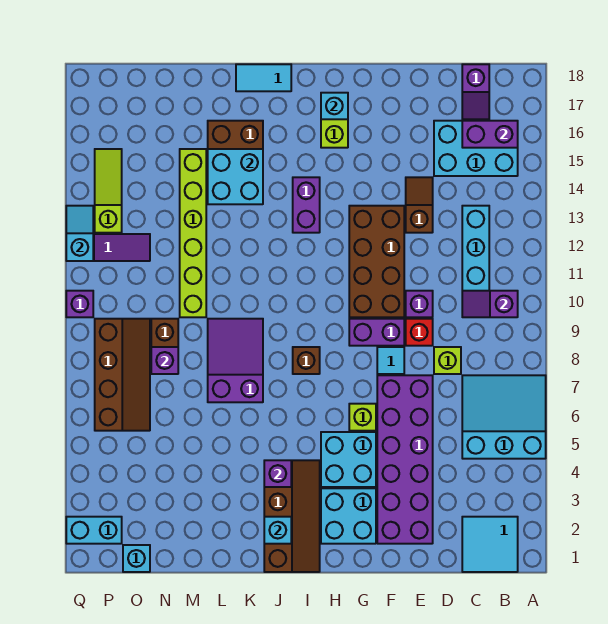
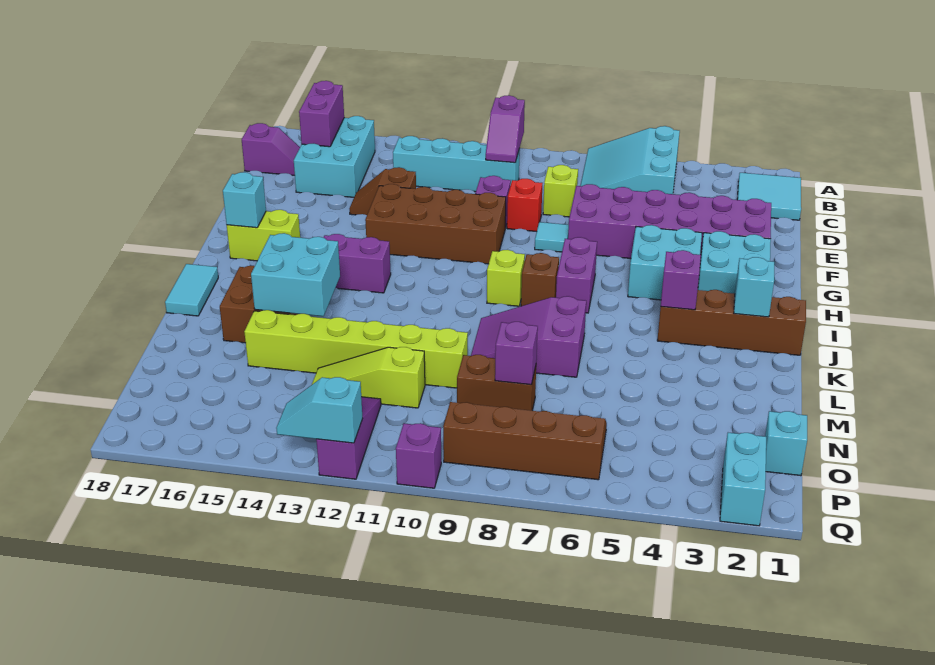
purple 1x2 brick [349,319,404,346] -> purple 1x2 brick moved to [556,237,597,313]
lime 1x1 brick [349,404,376,431] -> lime 1x1 brick moved to [487,250,525,306]
lime 1x3 slope [95,149,122,233] -> lime 1x3 slope moved to [312,347,425,408]

